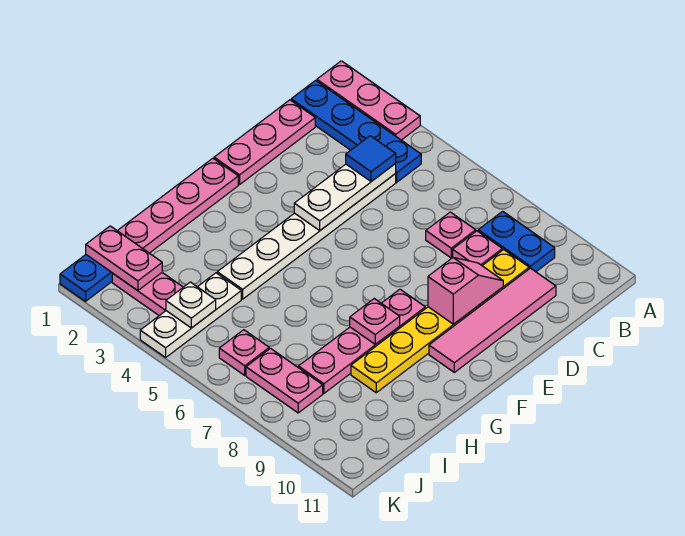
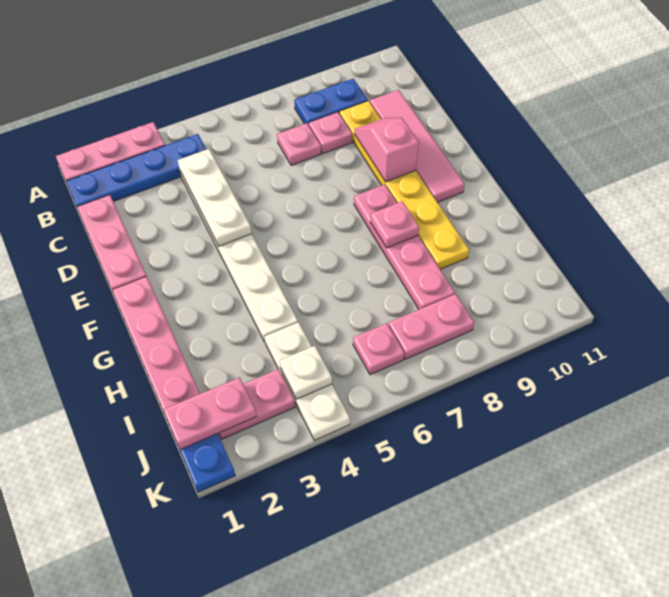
blue 1x1 tile [346,136,396,182] -> none

